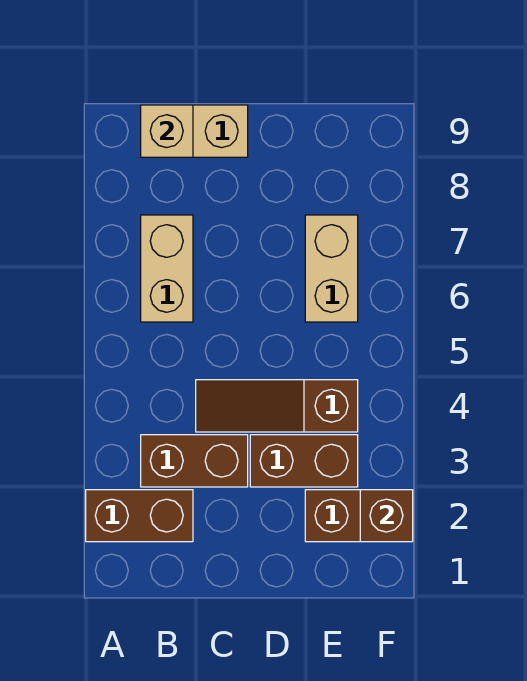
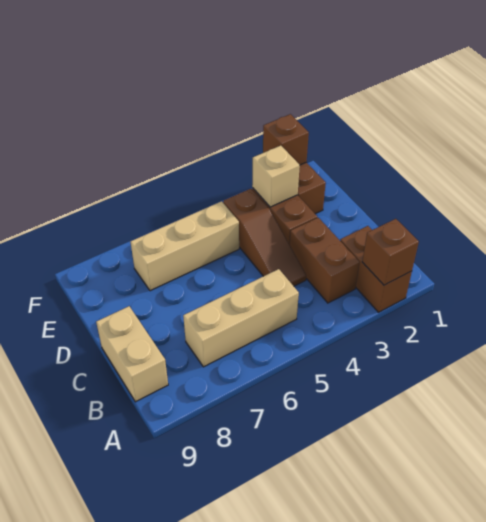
none -> brown 1x1 brick [362,219,419,285]
tan 1x2 brick [141,215,193,322] -> tan 1x3 brick [183,269,299,367]
tan 1x1 brick [141,105,193,157] -> tan 1x1 brick moved to [252,146,300,207]
tan 1x2 brick [305,215,358,322] -> tan 1x3 brick [131,201,239,291]

